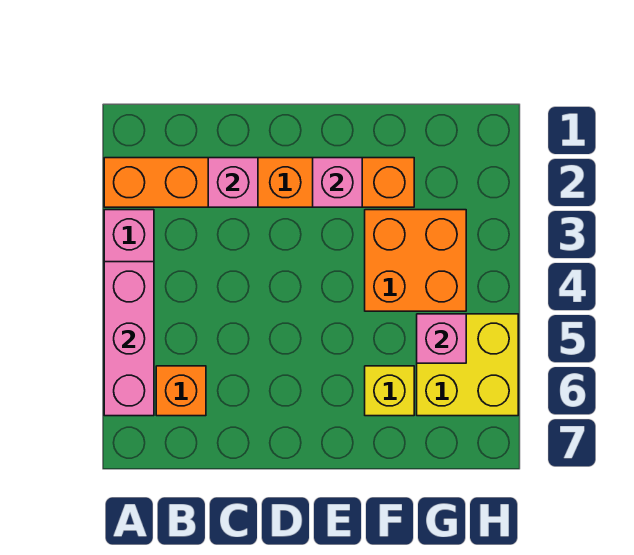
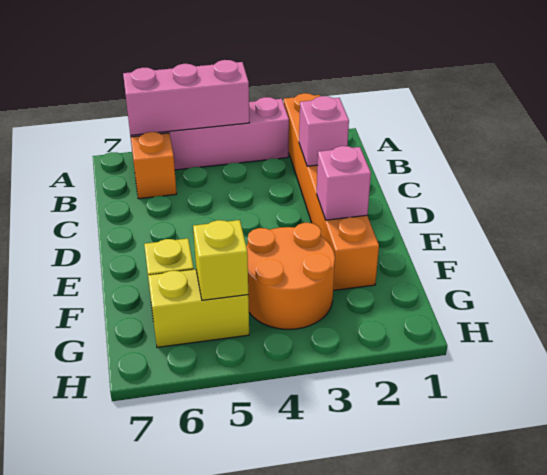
orange 2x2 brick [365,210,466,311] -> orange 2x2 round brick [246,223,335,329]
yellow 2x2 brick [417,314,518,416] -> yellow 1x2 brick [148,269,249,347]
pink 1x1 brick [417,314,466,363] -> yellow 1x1 brick [193,220,248,300]

